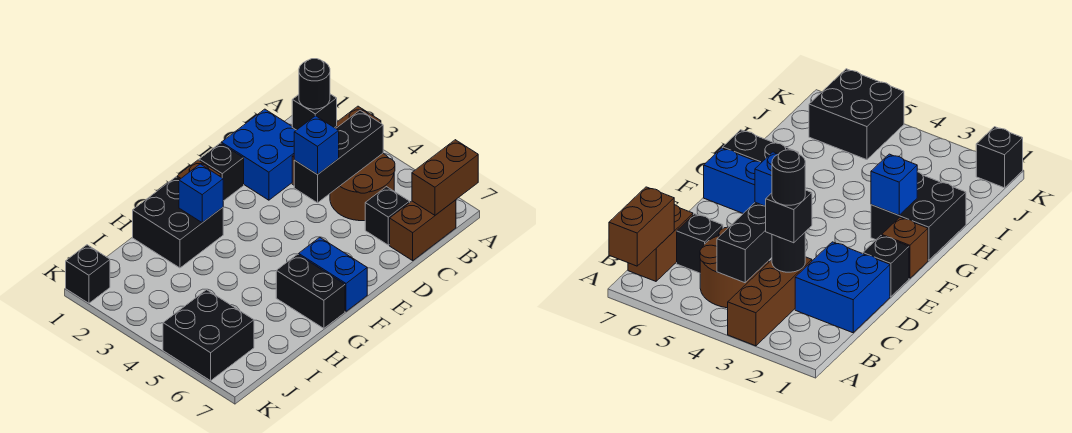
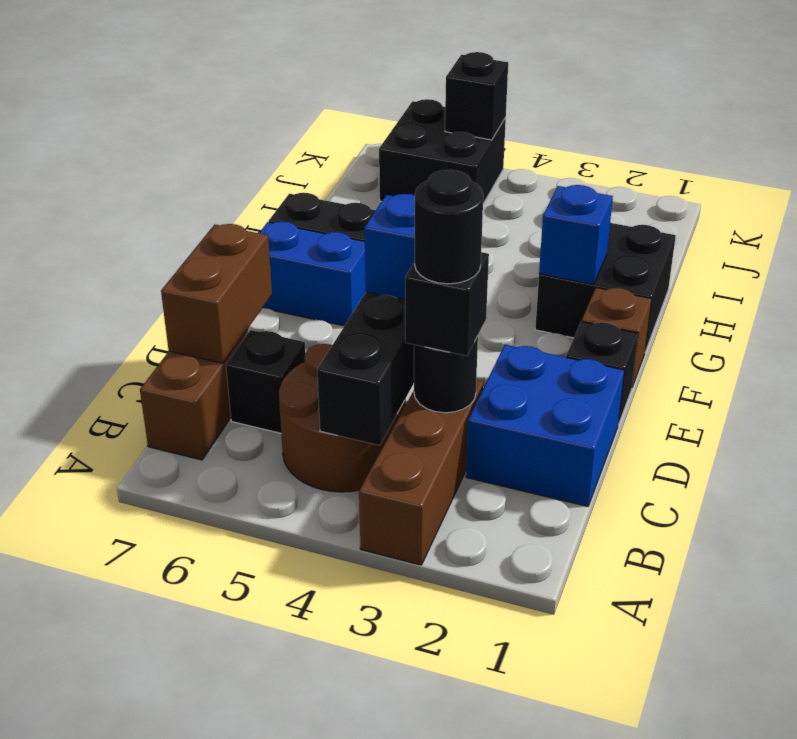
brown 1x2 brick [412,140,478,215] -> brown 1x2 brick moved to [161,224,272,363]
black 1x1 brick [66,245,110,303] -> black 1x1 brick moved to [445,52,508,140]

